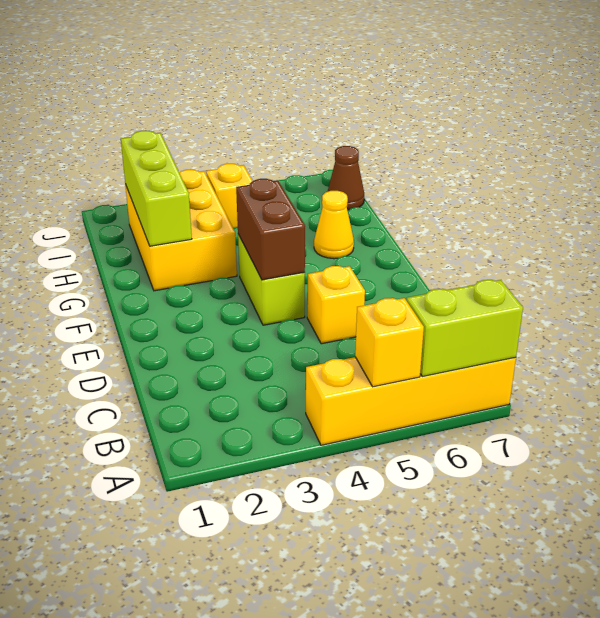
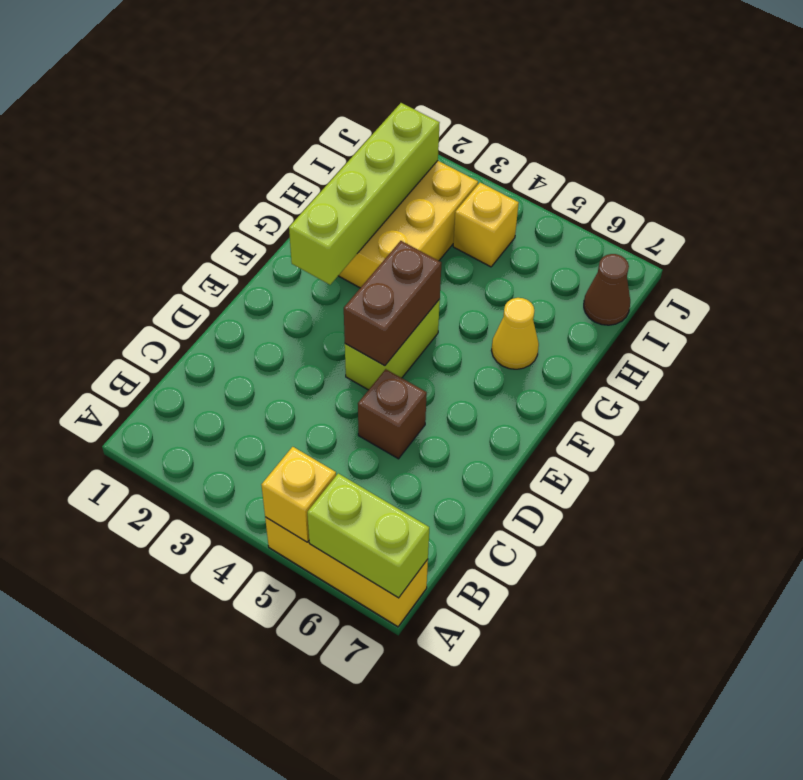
yellow 1x4 brick [306,357,516,445] -> yellow 1x3 brick [265,517,428,627]
yellow 1x1 brick [307,266,365,344] -> brown 1x1 brick [358,369,427,459]
lime 1x3 brick [121,131,192,246] -> lime 1x4 brick [289,103,440,285]

